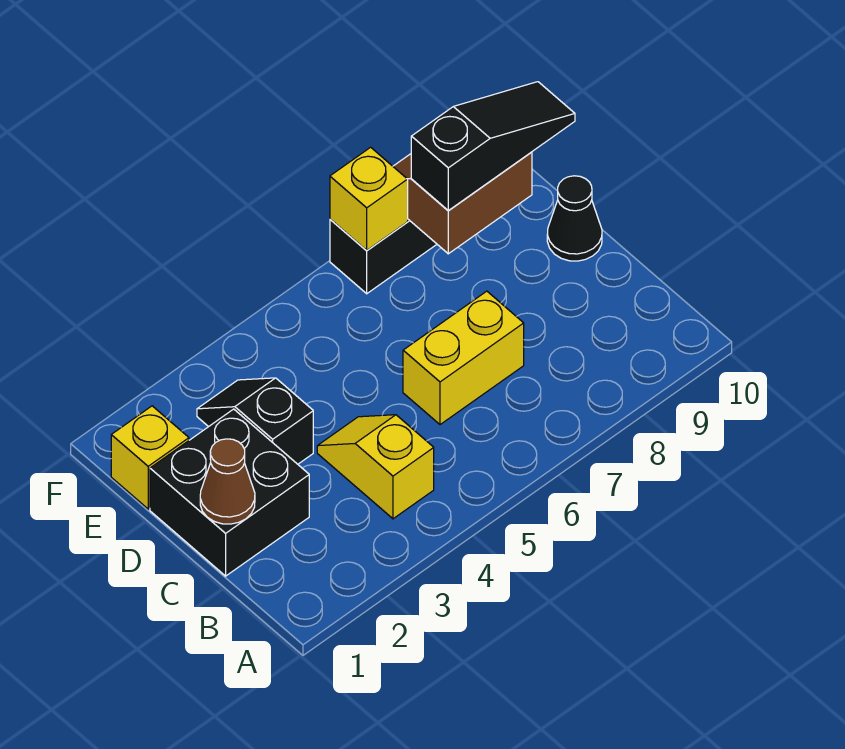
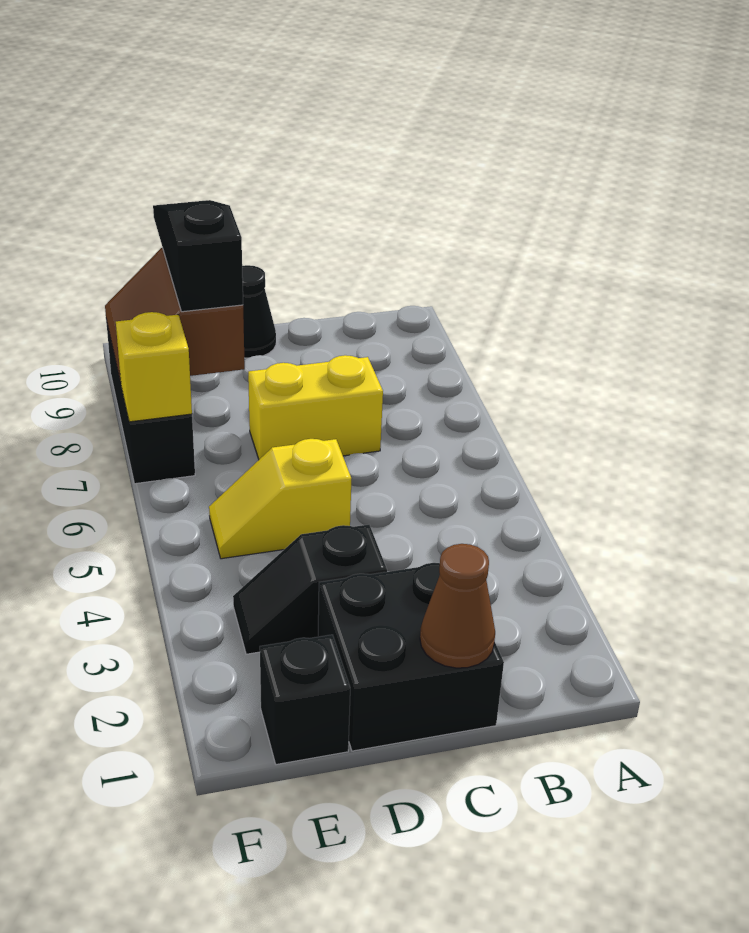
yellow 1x2 slope [317,415,434,519] -> yellow 1x2 slope moved to [209,439,351,559]
yellow 1x2 brick [403,291,524,425] -> yellow 1x2 brick turned to [248,355,383,459]
yellow 1x1 brick [111,406,189,509] -> black 1x1 brick [260,635,350,765]

